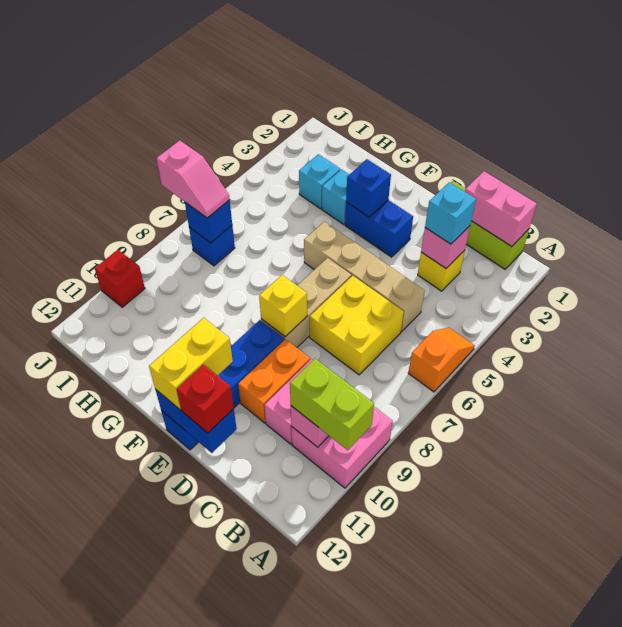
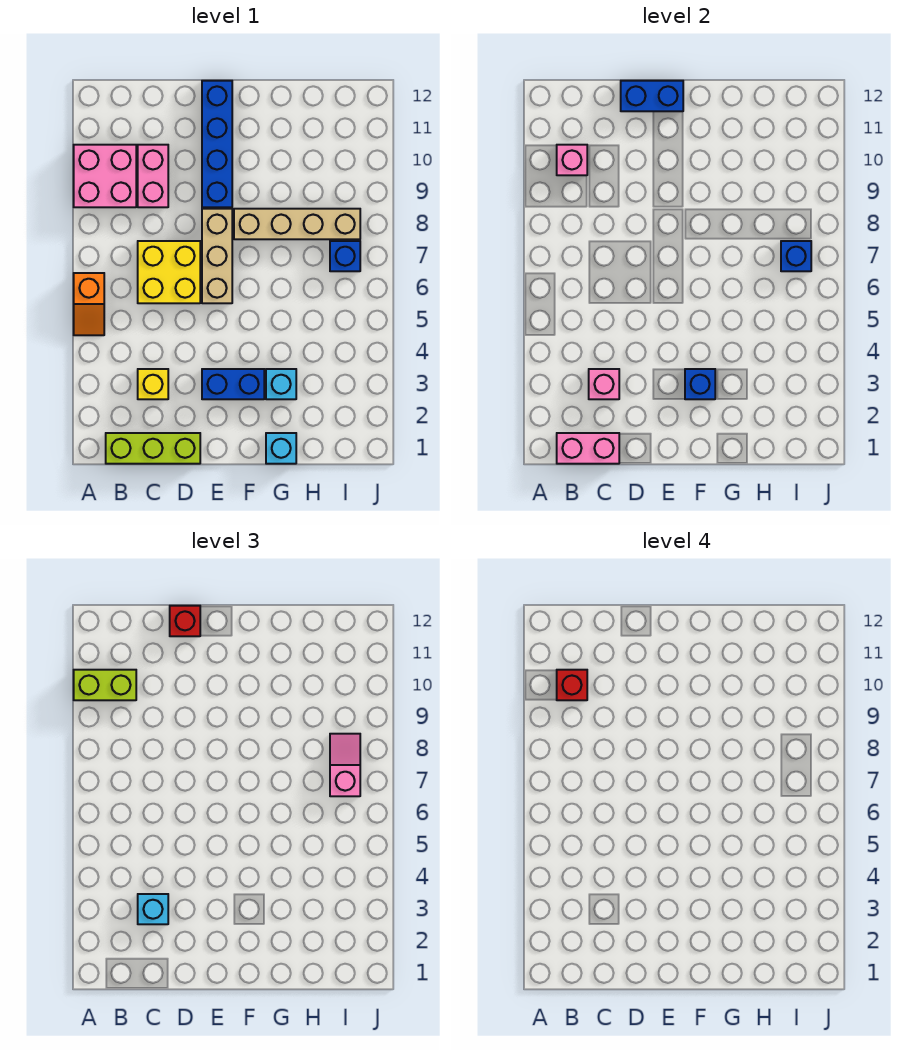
tan 1x4 brick [304,222,425,332] -> tan 1x4 brick moved to [234,209,360,239]
orange 1x2 brick [238,339,310,423] -> none
yellow 1x1 brick [259,275,307,337] -> none
yellow 1x2 brick [149,318,233,410] -> none
cyan 1x1 brick [299,154,340,209] -> cyan 1x1 brick moved to [266,433,296,464]
pink 1x2 slope [157,140,230,218] -> pink 1x2 slope turned to [330,734,360,796]
red 1x1 brick [95,250,145,307] -> red 1x1 brick moved to [557,670,587,700]

